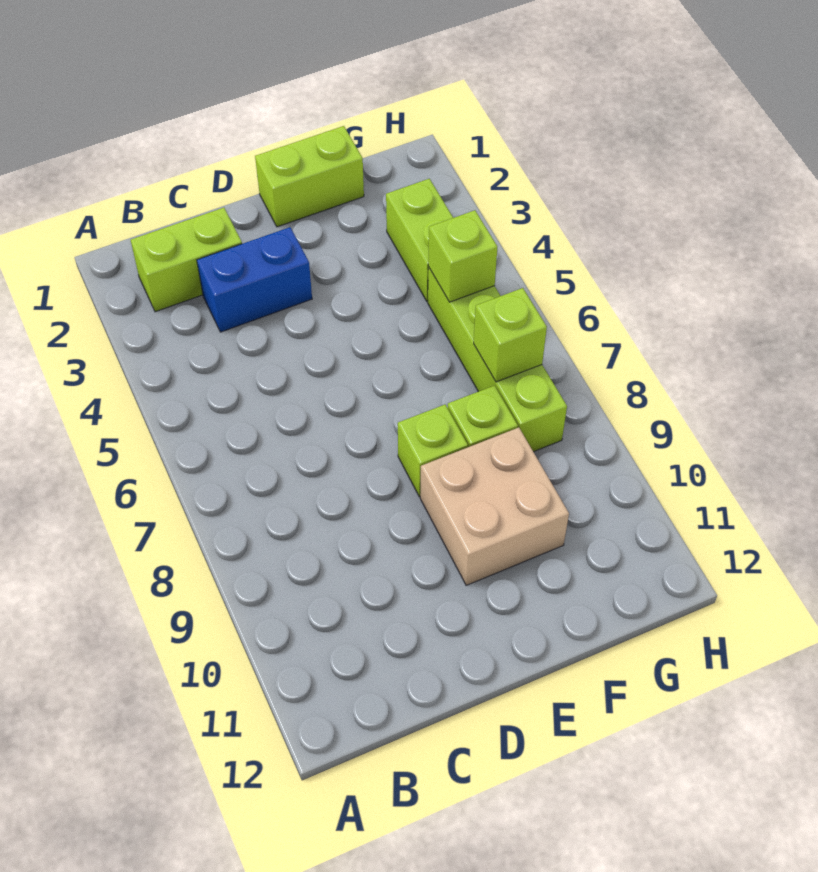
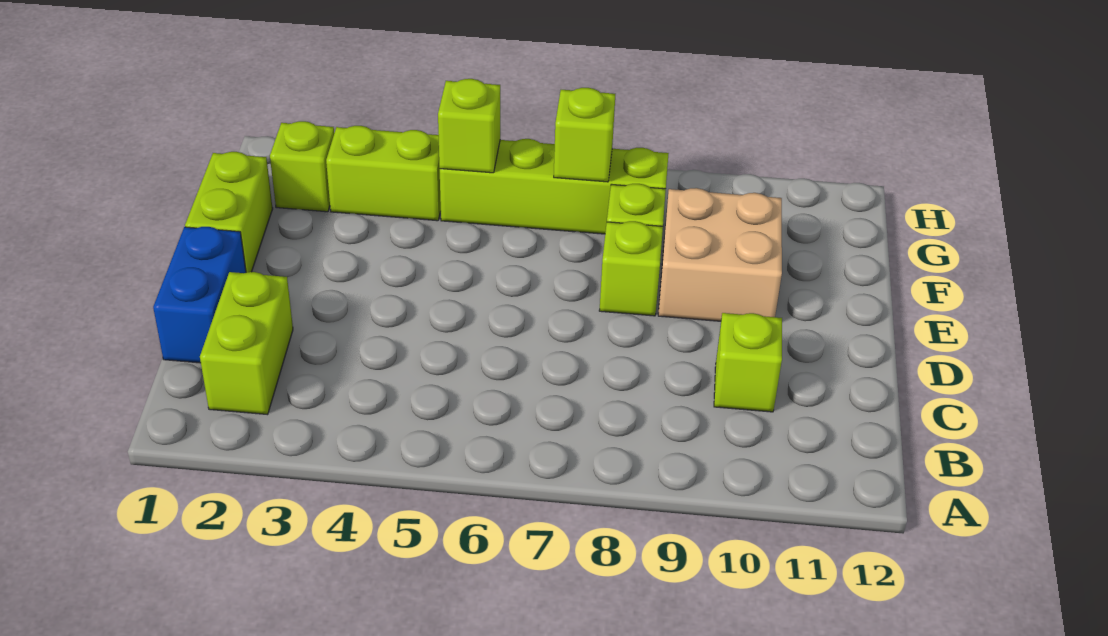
blue 1x2 brick [197,227,312,332] -> blue 1x2 brick moved to [153,227,246,363]
none -> lime 1x1 brick [714,313,782,412]
none -> lime 1x1 brick [270,121,334,212]

